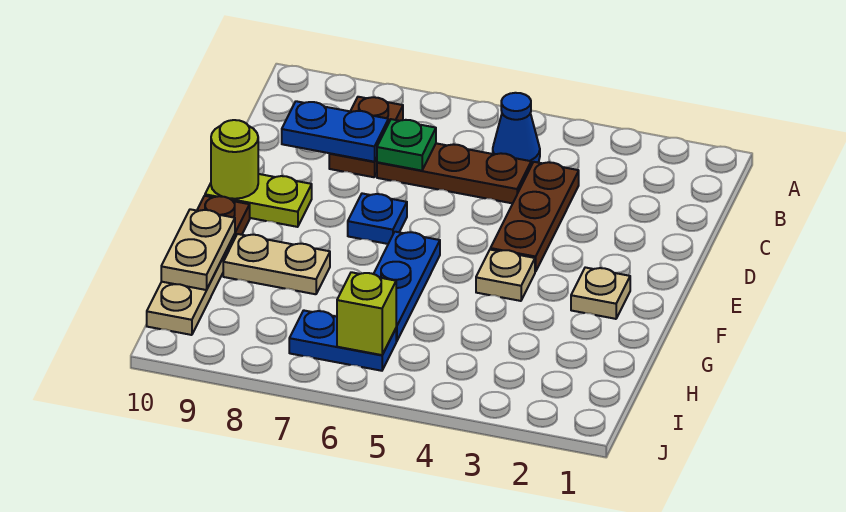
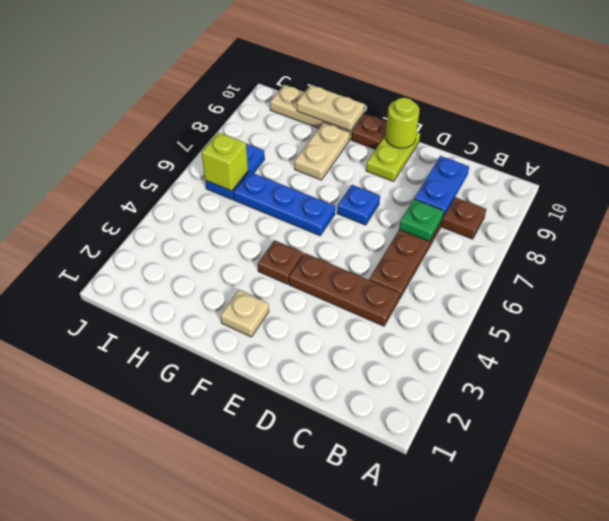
blue 1x1 cone [493,93,540,165] -> none
tan 1x1 plate [476,250,535,301] -> brown 1x1 plate [258,240,303,284]

